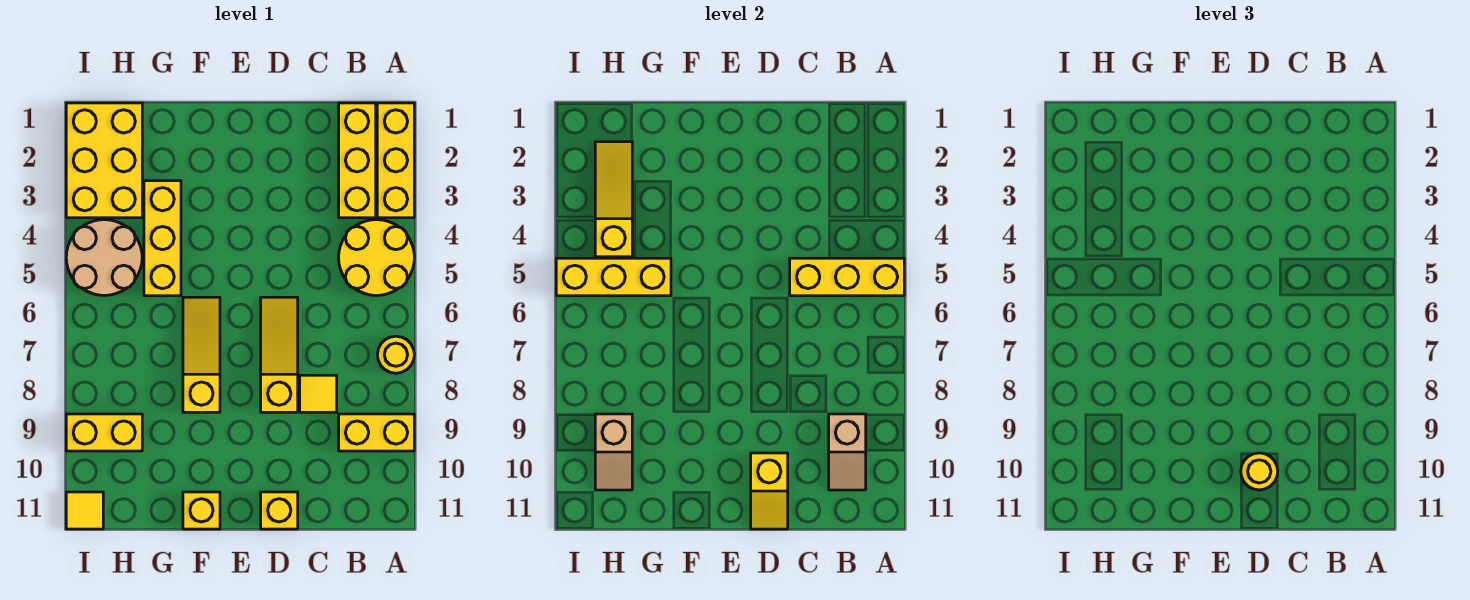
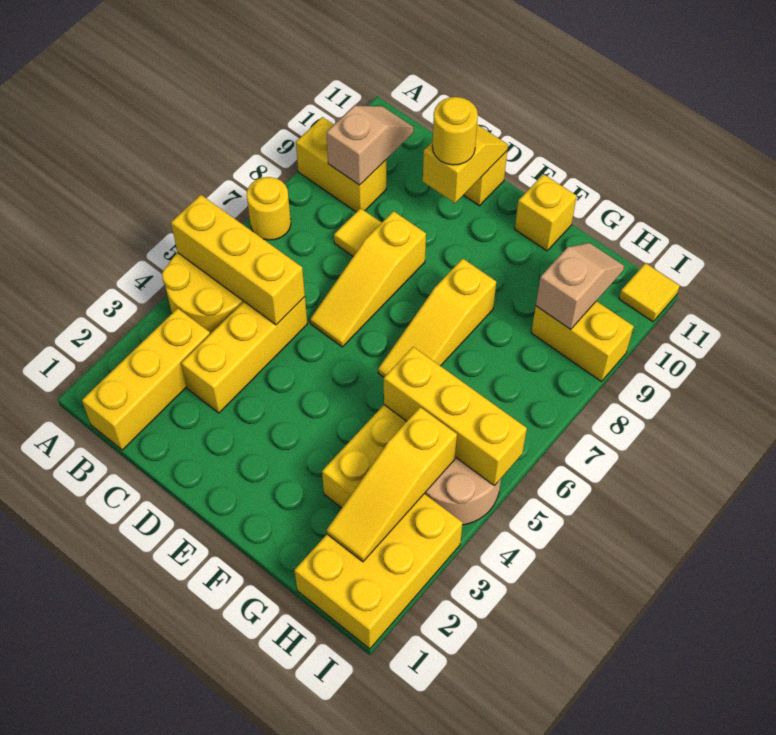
yellow 1x3 brick [377,103,414,218] -> yellow 1x3 brick moved to [181,297,307,413]

